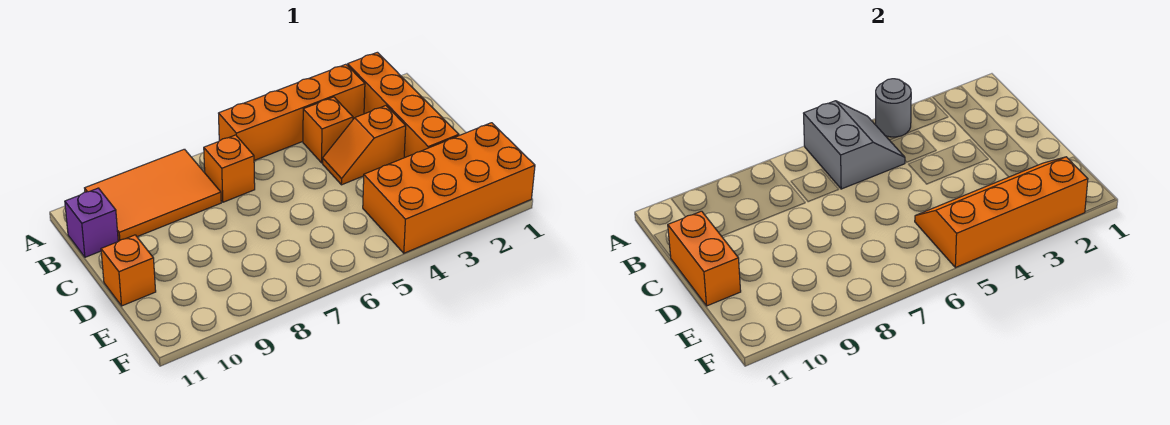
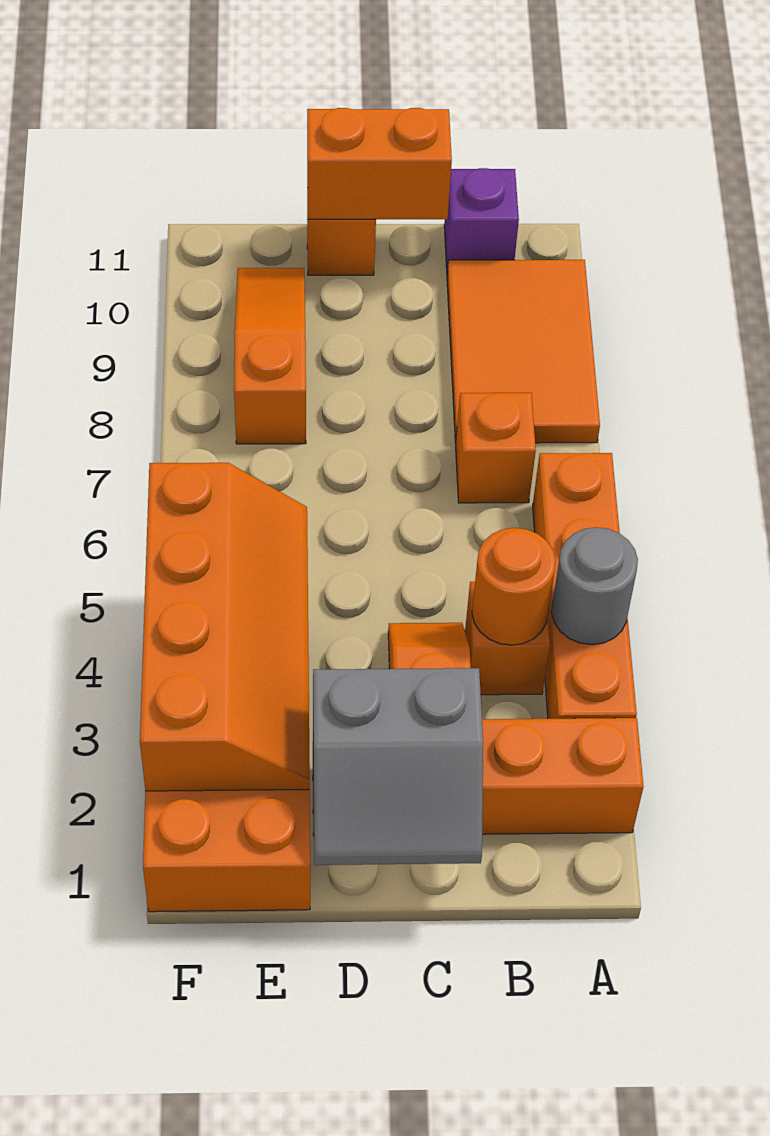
grey 2x2 slope [804,101,905,189] -> grey 2x2 slope moved to [313,668,483,865]
none -> orange 1x1 round brick [472,528,556,645]
none -> orange 1x3 slope [234,268,306,444]

